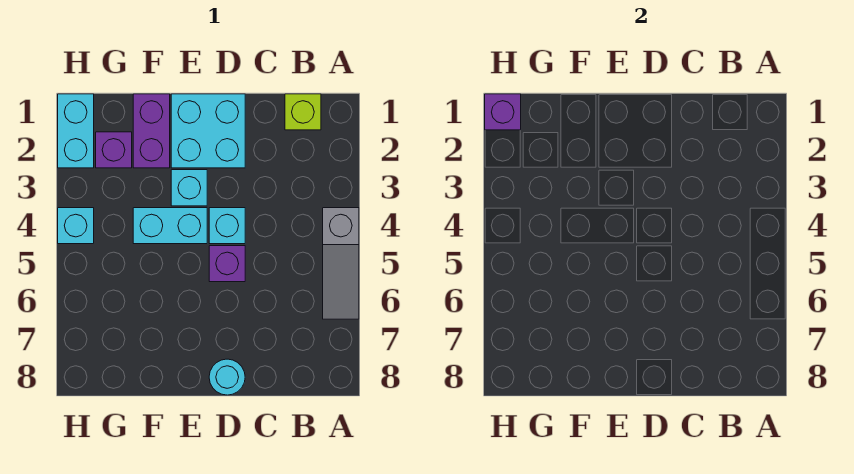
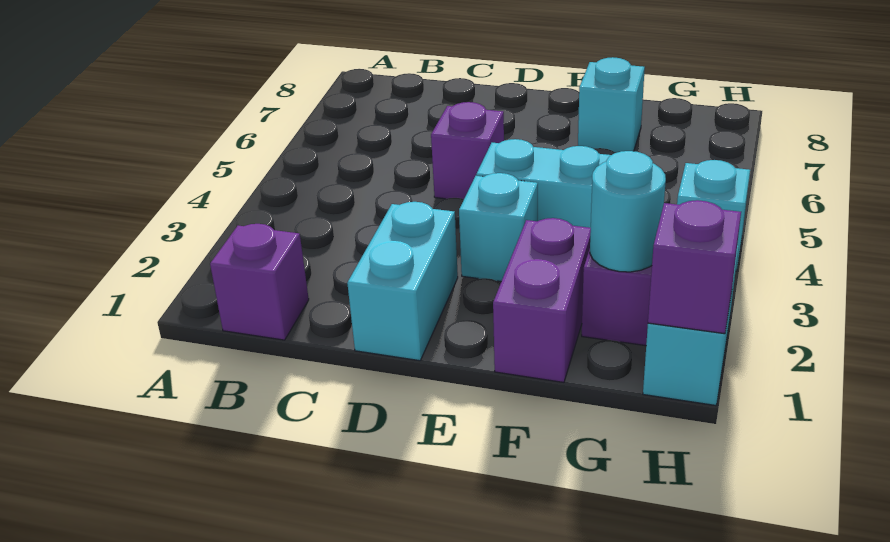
grey 1x3 slope [323,208,359,319] -> none
lime 1x1 brick [285,94,321,130] -> purple 1x1 brick [210,224,309,340]
cyan 2x2 brick [171,94,245,168] -> cyan 1x2 brick [347,202,458,361]
cyan 1x1 brick [209,208,245,244] -> cyan 1x1 brick moved to [578,57,645,153]
cyan 1x1 round brick [209,359,245,395] -> cyan 1x1 round brick moved to [590,151,666,272]

